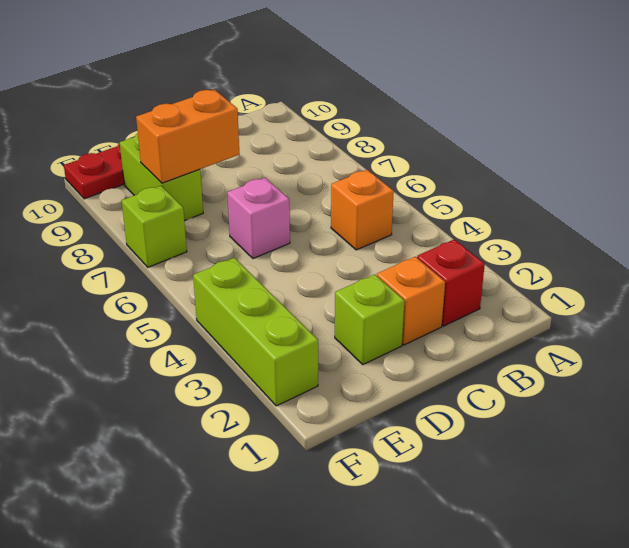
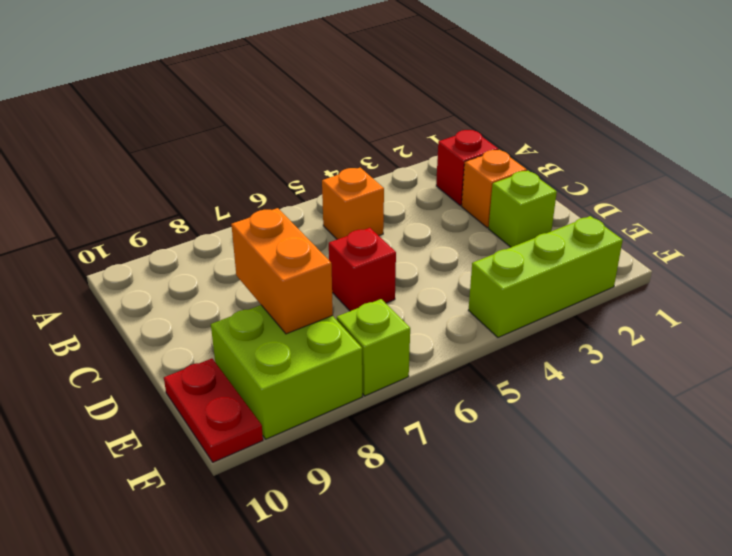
pink 1x1 brick [227,178,290,258] -> red 1x1 brick [329,228,396,311]
lime 1x2 brick [120,133,203,221] -> lime 2x2 brick [211,305,362,439]

